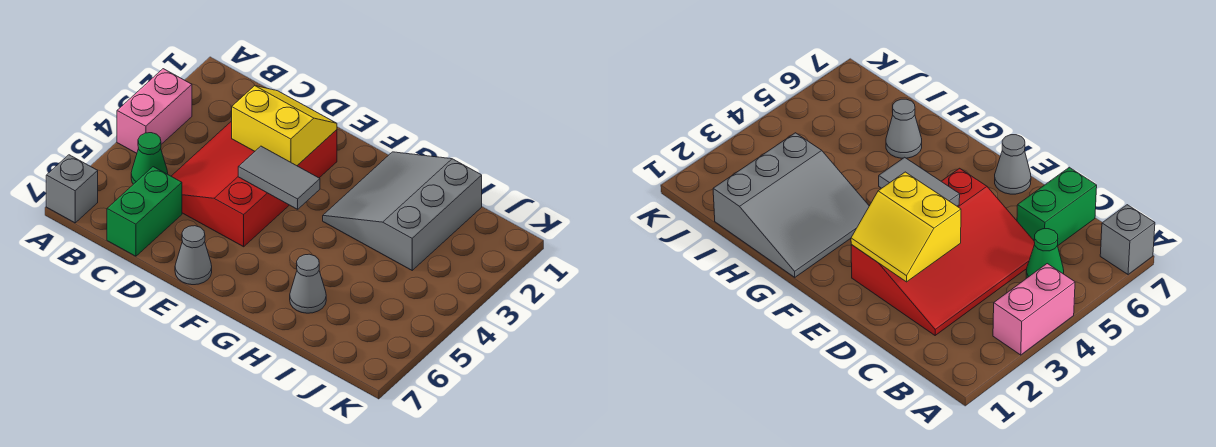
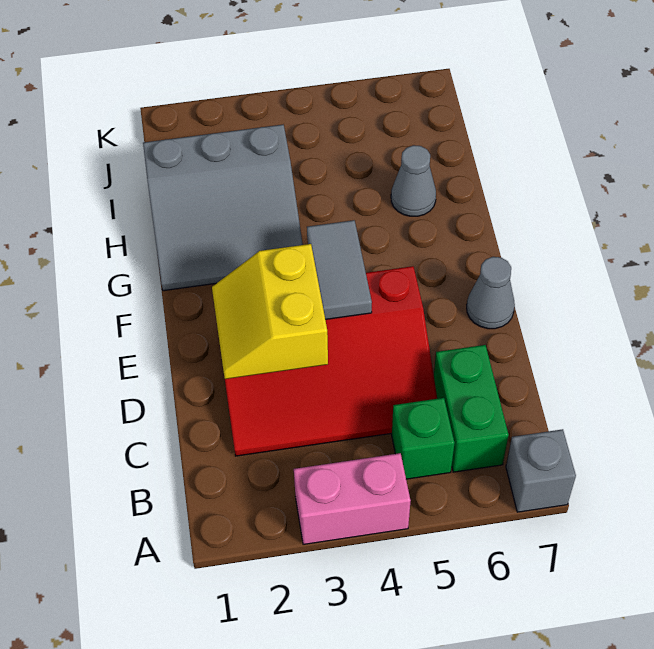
green 1x1 cone [131,133,168,184] -> green 1x1 brick [392,398,455,479]
green 1x2 brick [107,167,182,256] -> green 1x2 brick turned to [434,345,509,472]

